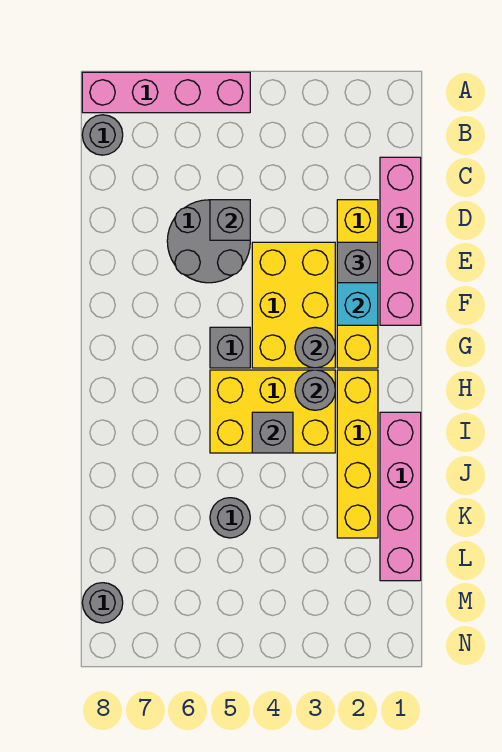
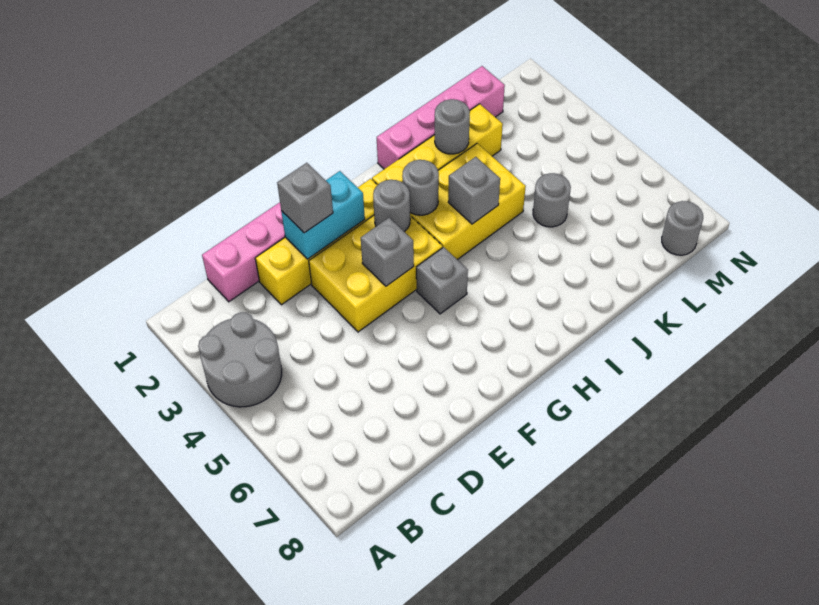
pink 1x4 brick [82,72,250,113] -> none
grey 1x1 round brick [82,115,123,155] -> grey 1x1 round brick moved to [435,99,470,154]
grey 2x2 round brick [167,200,250,283] -> grey 2x2 round brick moved to [198,312,282,407]
grey 1x1 brick [210,200,250,240] -> grey 1x1 brick moved to [361,218,414,286]
yellow 2x3 brick [210,370,335,453] -> yellow 2x3 brick turned to [410,143,526,260]

